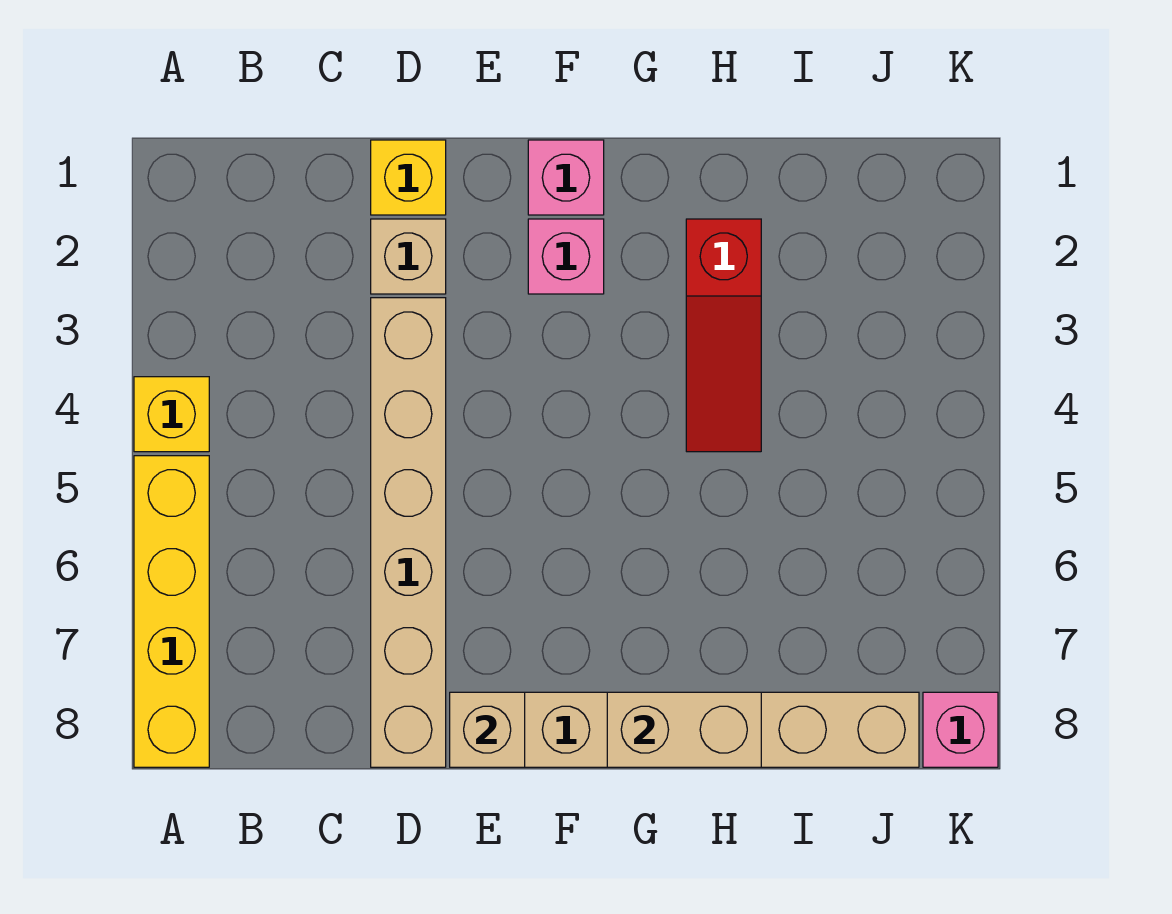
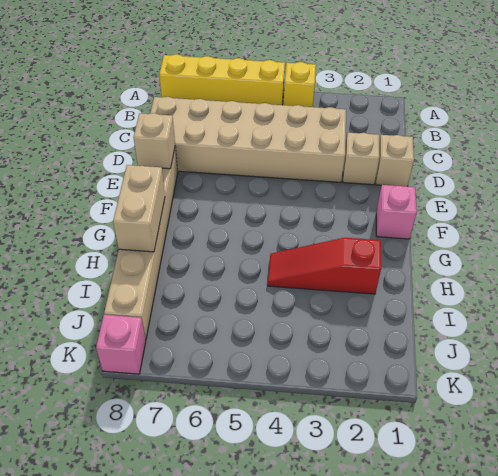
yellow 1x1 brick [371,140,446,215] -> tan 1x1 brick [376,135,414,186]
tan 1x6 brick [371,298,446,767] -> tan 2x6 brick [150,97,346,182]
pink 1x1 brick [528,219,604,294] -> none

